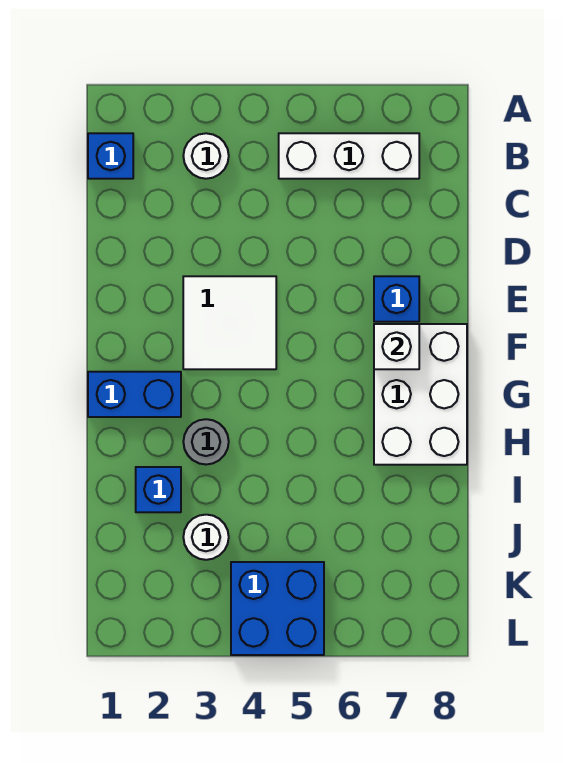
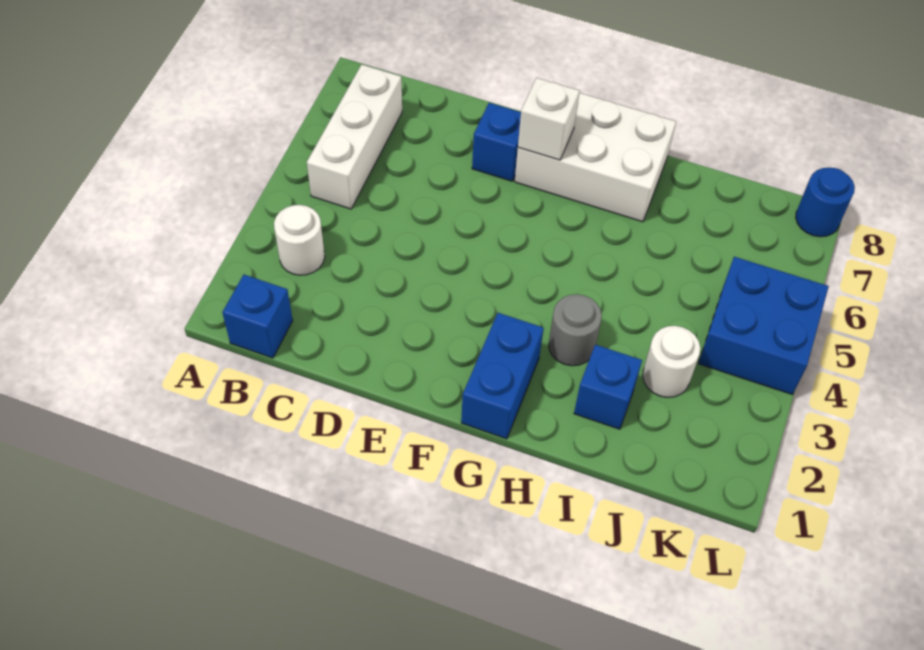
white 2x2 tile [183,276,276,369] -> none
none -> blue 1x1 round brick [796,168,855,237]

